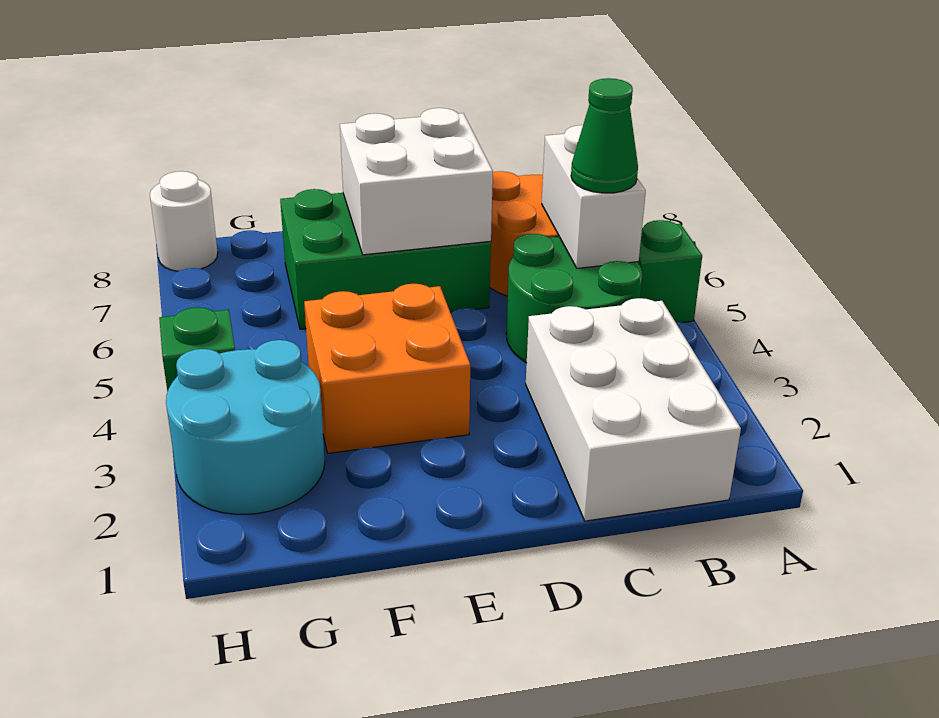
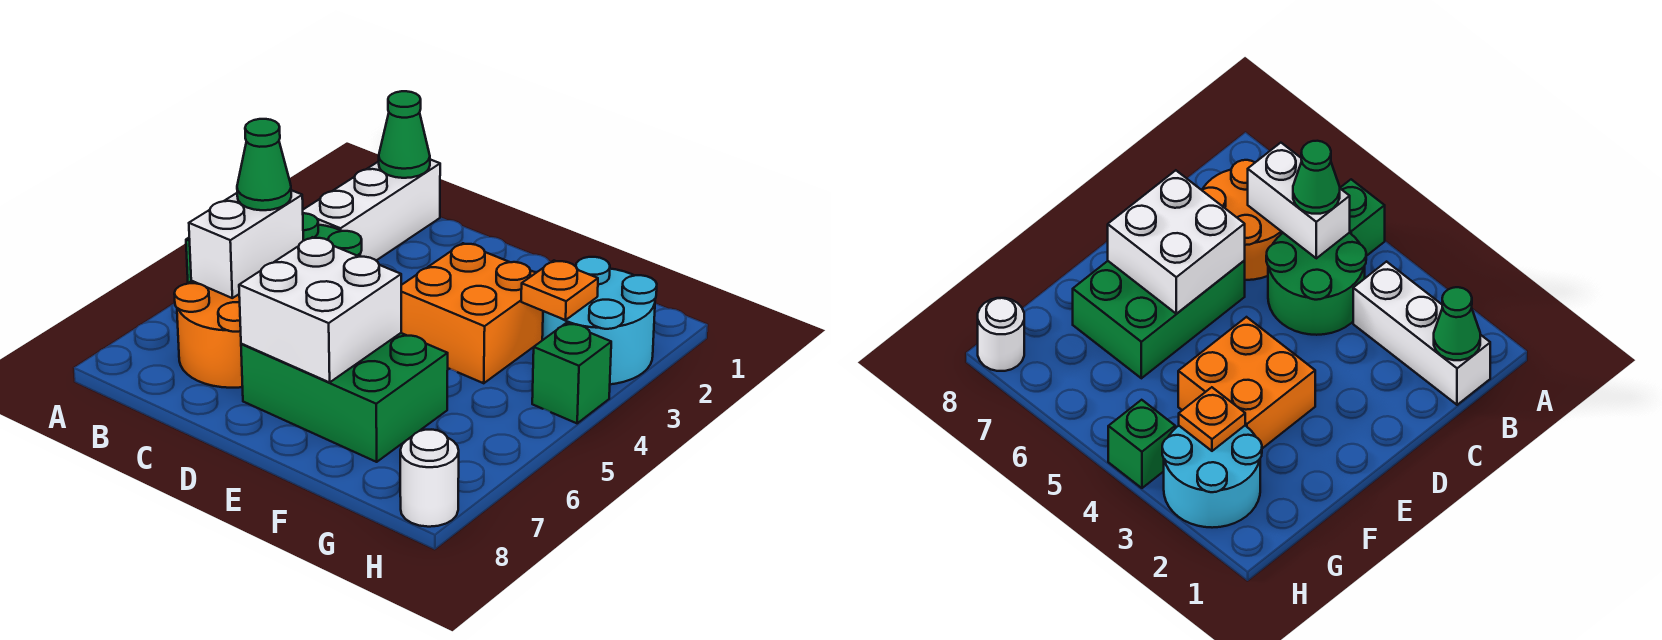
white 2x3 brick [526,298,741,521] -> white 1x3 brick [303,160,440,261]
none -> green 1x1 cone [379,91,430,178]
none -> orange 1x1 plate [521,261,598,320]

